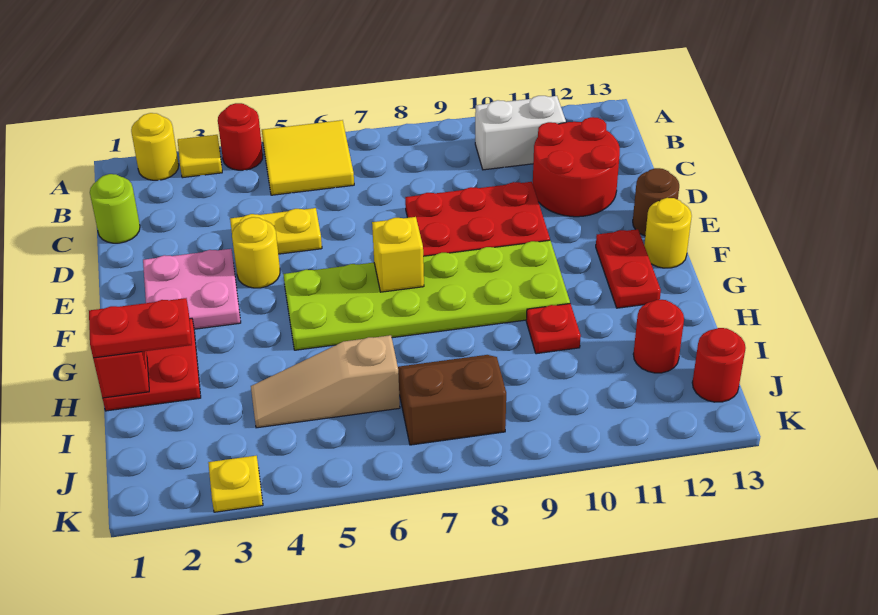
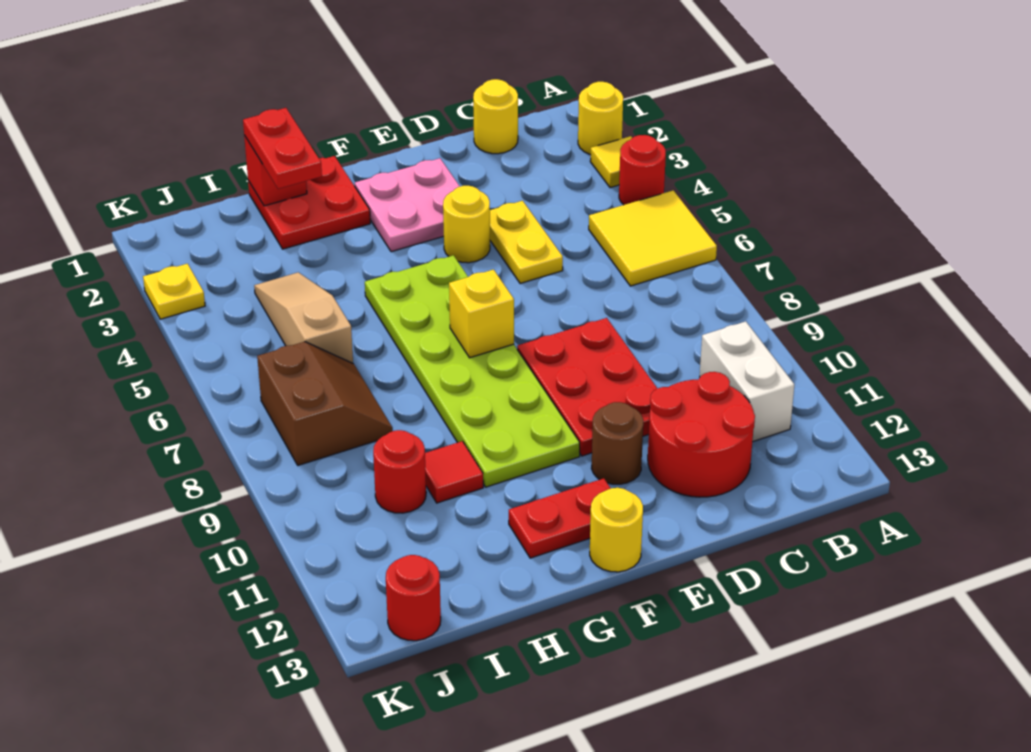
lime 1x1 round brick [90,174,140,243] -> yellow 1x1 round brick [473,79,518,154]
brown 1x1 round brick [633,168,679,236] -> brown 1x1 round brick moved to [591,402,643,484]
red 1x1 plate [526,304,581,354] -> red 1x1 tile [425,441,483,503]
red 1x1 round brick [633,300,684,373] -> red 1x1 round brick moved to [373,430,426,513]

